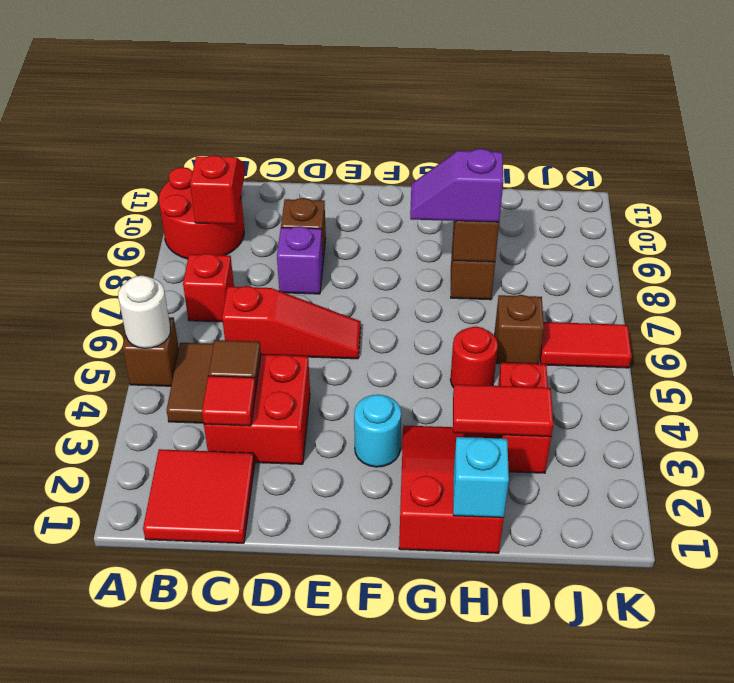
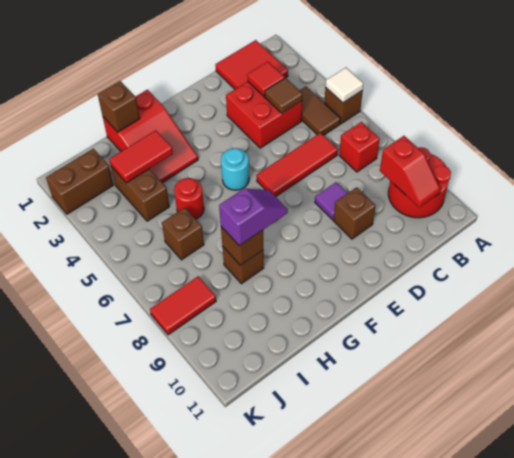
white 1x1 round brick [118,275,170,348] -> white 1x1 tile [325,68,364,103]
red 1x3 slope [222,286,361,359] -> red 1x3 tile [256,133,338,197]
purple 1x1 brick [277,226,323,294] -> purple 1x1 tile [315,182,347,220]
cyan 1x1 round brick [354,394,401,467] -> cyan 1x1 round brick moved to [221,148,249,190]
cyan 1x1 brick [453,437,509,518] -> brown 1x1 brick [98,81,140,132]
red 1x2 brick [498,363,551,473] -> brown 1x2 brick [111,166,169,221]
none -> brown 1x2 brick [46,148,113,214]
red 1x2 tile [540,322,632,368] -> red 1x2 tile moved to [150,276,216,335]

